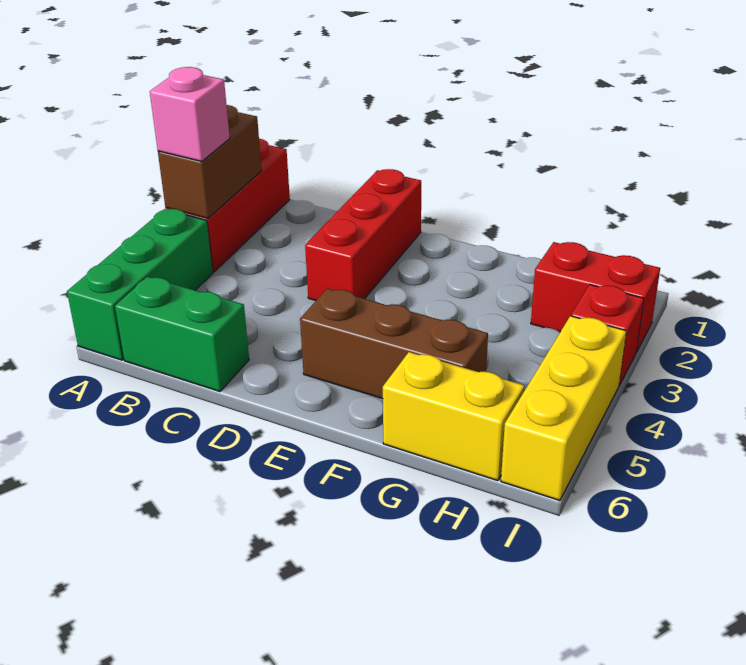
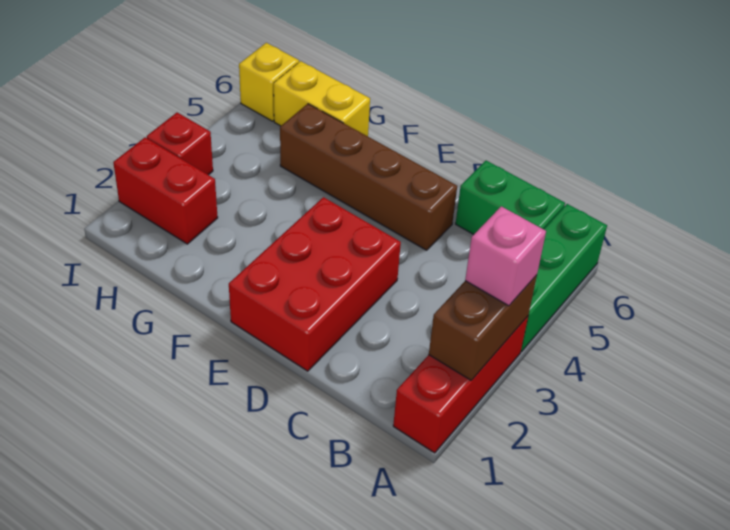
red 1x3 brick [305,169,421,301] -> red 2x3 brick [229,197,401,371]
brown 1x3 brick [300,289,488,399] -> brown 1x4 brick [280,104,457,250]
yellow 1x3 brick [501,316,626,500] -> yellow 1x1 brick [239,43,299,121]

